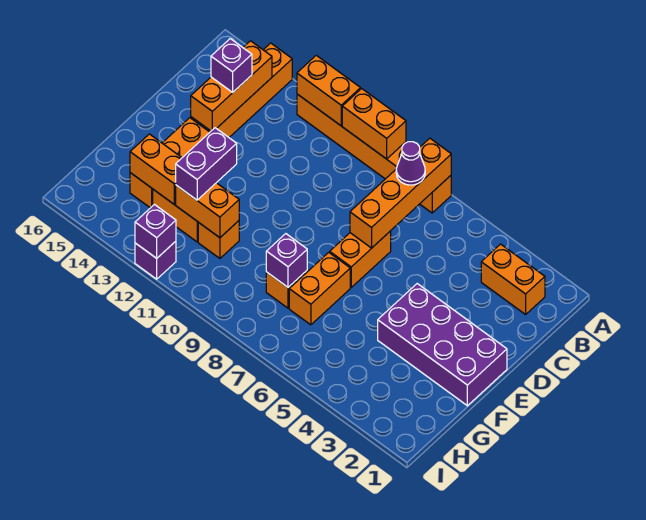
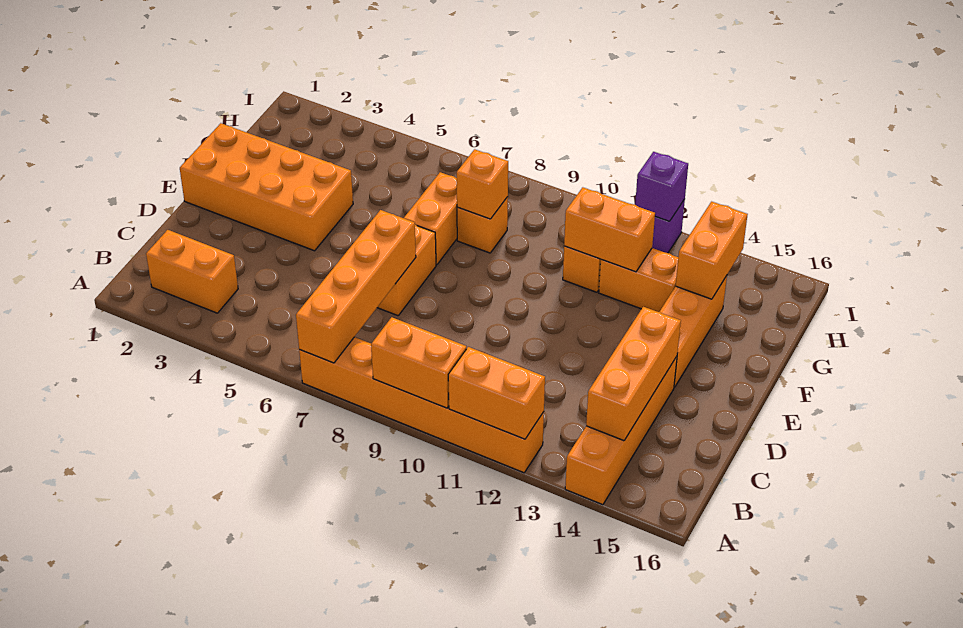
purple 1x1 cone [396,142,425,185] -> none
purple 1x1 brick [211,39,252,92] -> none
purple 2x4 brick [378,284,507,406] -> orange 2x4 brick [180,123,353,251]
purple 1x2 brick [176,128,237,200] -> none
purple 1x1 brick [266,234,307,287] -> orange 1x1 brick [457,149,508,219]
orange 1x2 brick [130,134,182,204] -> orange 1x2 brick turned to [676,202,748,299]

